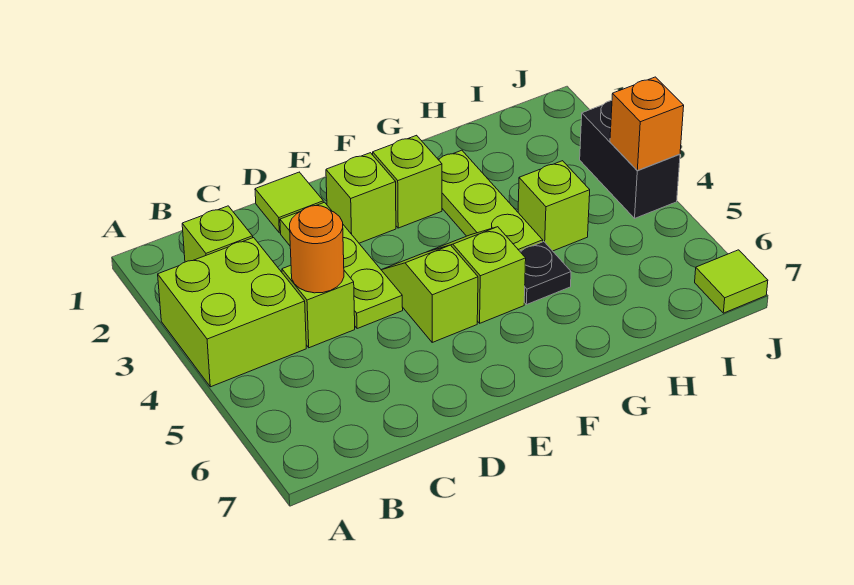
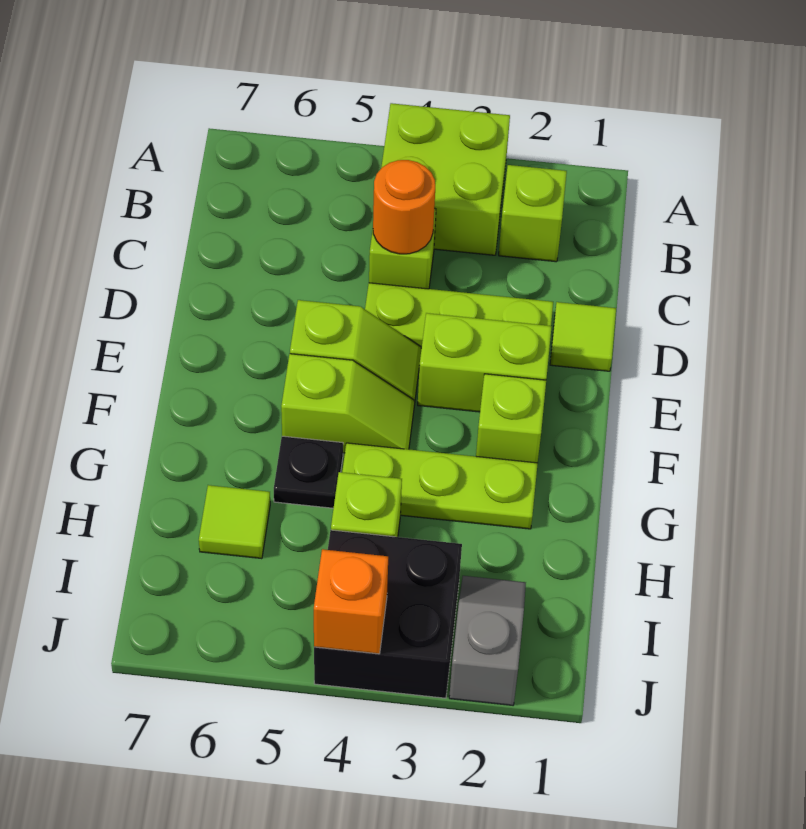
lime 1x1 brick [326,153,396,243] -> lime 1x2 brick [418,313,552,412]
none -> grey 1x2 slope [449,576,526,705]
black 1x2 brick [580,101,680,218] -> black 2x2 brick [314,530,462,698]
lime 1x1 tile [695,250,768,313] -> lime 1x1 tile moved to [199,485,270,559]

